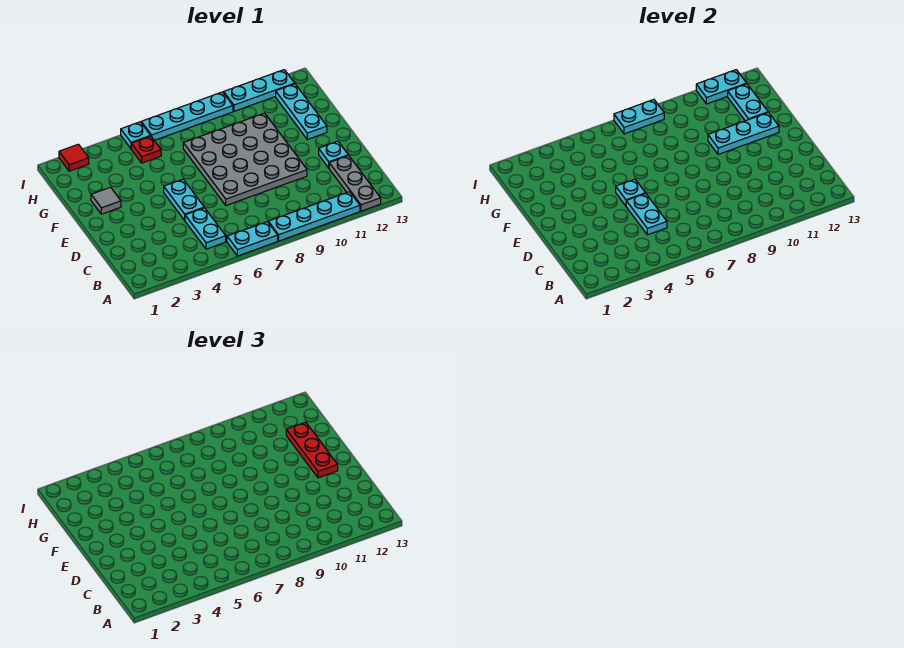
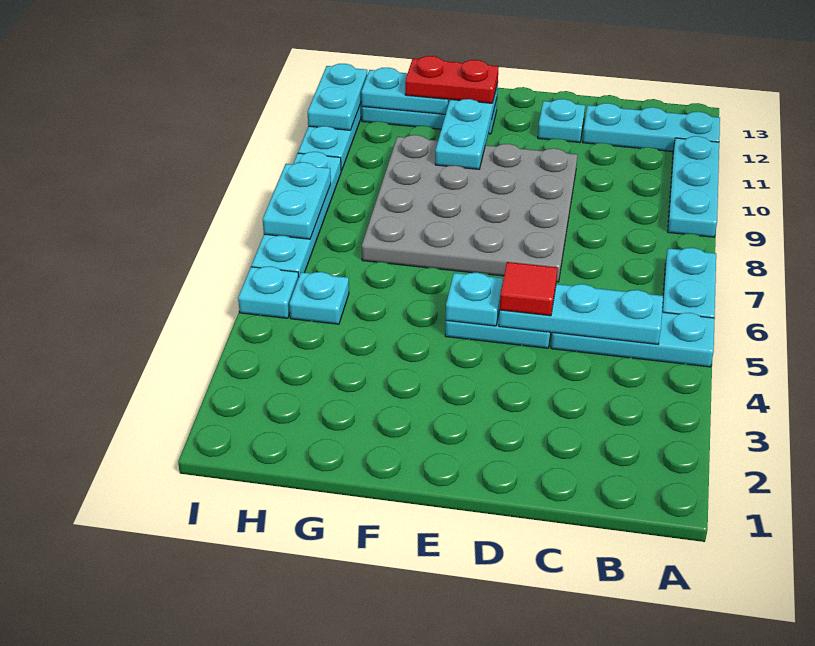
cyan 1x4 plate [268,192,360,241] -> cyan 1x3 plate [668,136,719,237]
grey 1x3 plate [329,155,381,211] -> cyan 1x3 plate [583,103,720,151]
cyan 1x2 plate [185,208,226,249] -> cyan 1x3 plate [551,312,715,367]
cyan 1x2 plate [626,193,667,235] -> cyan 1x3 plate [499,284,663,344]
red 1x3 plate [286,422,338,478] -> red 1x2 plate [405,56,499,103]
grey 1x1 tile [91,187,121,214] -> none
red 1x1 plate [131,136,161,163] -> cyan 1x1 plate [289,272,349,324]
red 1x1 tile [59,144,89,171] -> red 1x1 tile moved to [500,262,557,316]

